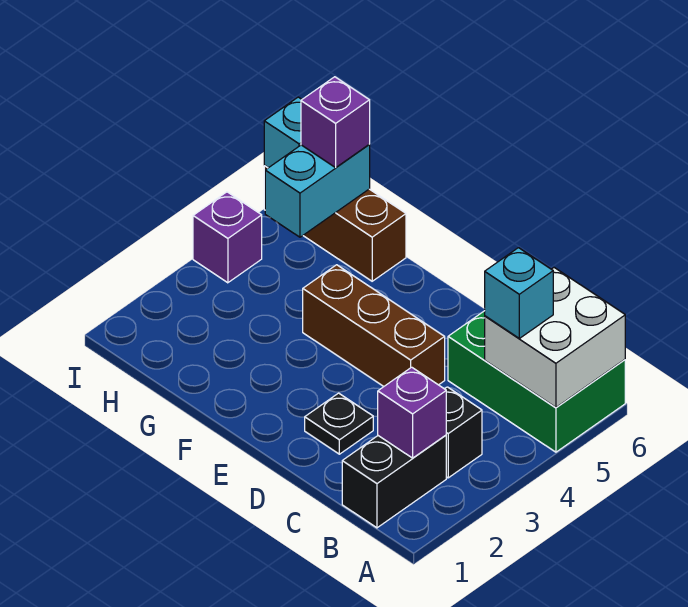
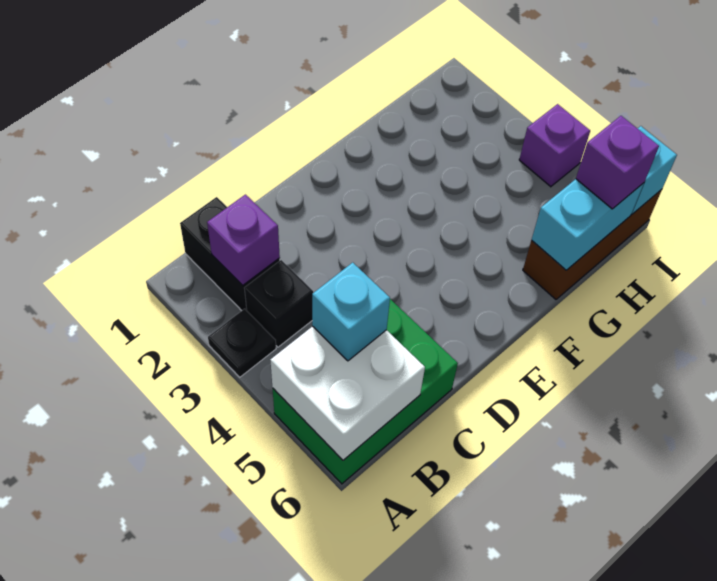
black 1x1 plate [305,393,373,454] -> black 1x1 plate moved to [208,309,276,377]
brown 1x3 brick [303,265,445,386] -> none
cyan 1x2 brick [265,145,370,237] -> cyan 1x2 brick turned to [532,179,644,270]

